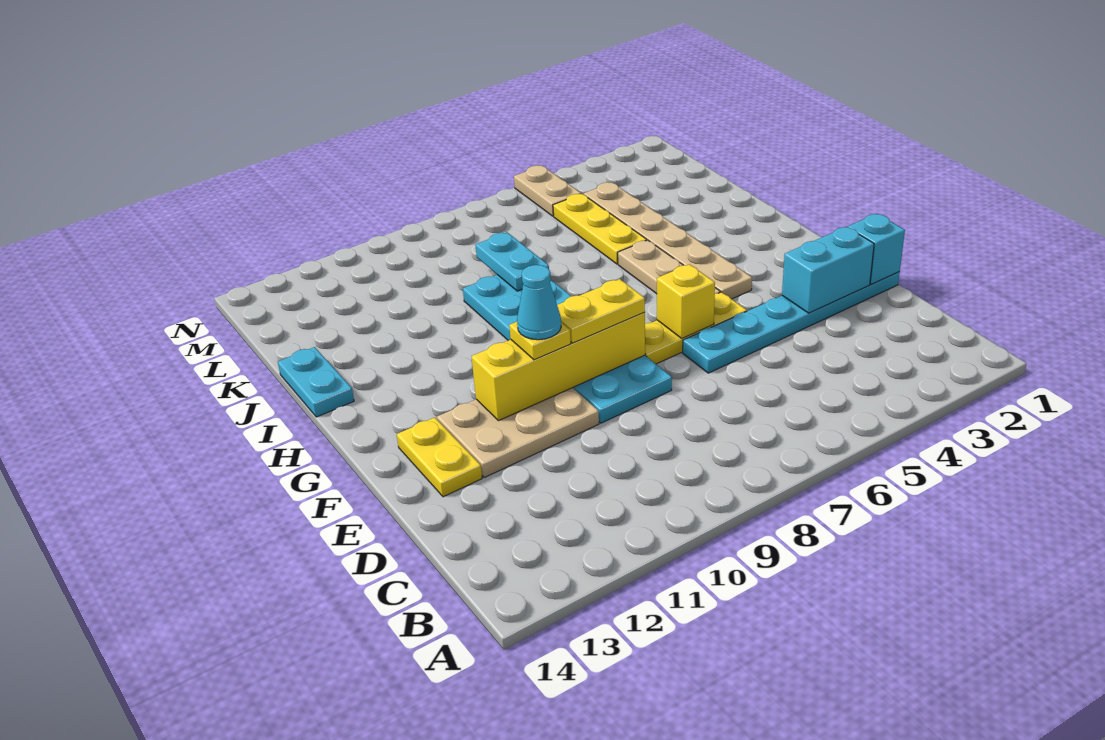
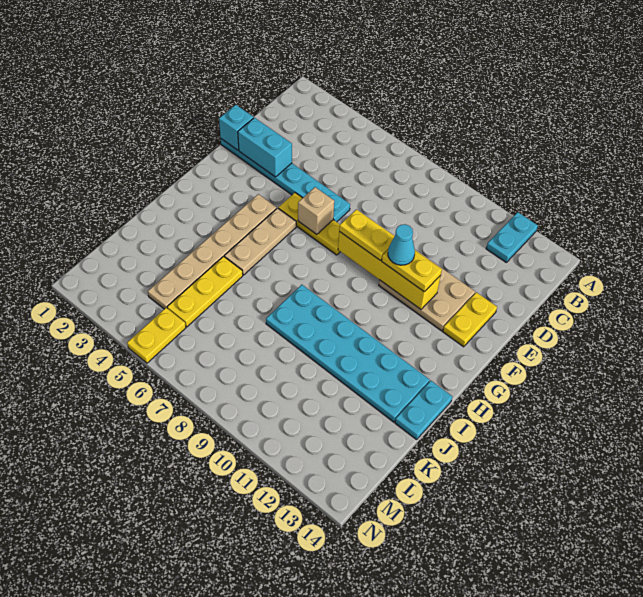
cyan 2x6 plate [463,275,672,423] -> cyan 2x6 plate turned to [266,285,430,422]
yellow 1x1 brick [657,264,715,338] -> tan 1x1 brick [298,187,334,234]
yellow 1x1 plate [509,322,571,360] -> yellow 1x2 plate [382,250,442,292]
cyan 1x2 plate [475,232,549,291] -> cyan 1x2 plate moved to [486,212,538,262]
tan 1x2 plate [514,165,581,216] -> yellow 1x2 plate [127,308,186,363]

